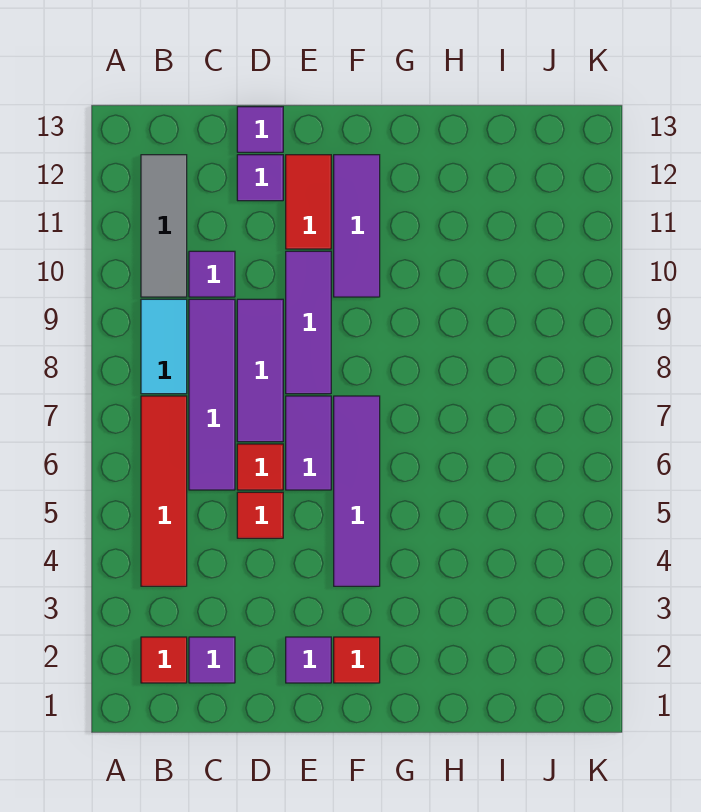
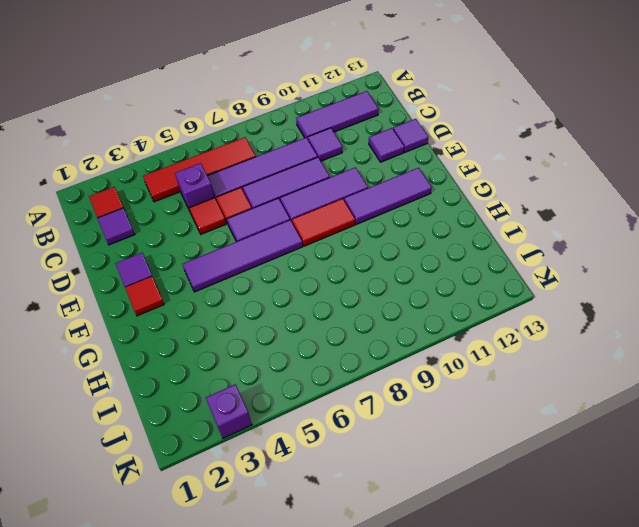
cyan 1x2 tile [141,299,187,394] -> none
grey 1x3 tile [141,155,187,297] -> purple 1x3 tile [296,91,379,139]
none -> purple 1x1 brick [175,163,214,211]
red 1x2 tile [286,155,331,249] -> red 1x2 tile moved to [292,199,355,246]
none -> purple 1x1 brick [206,384,252,438]

